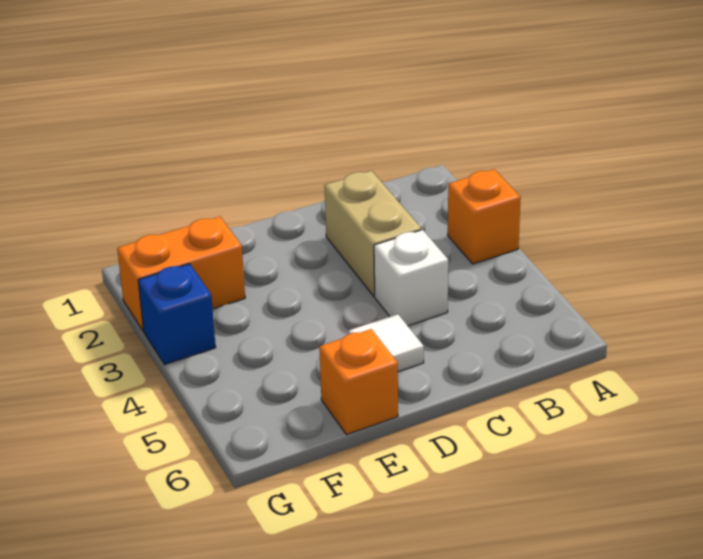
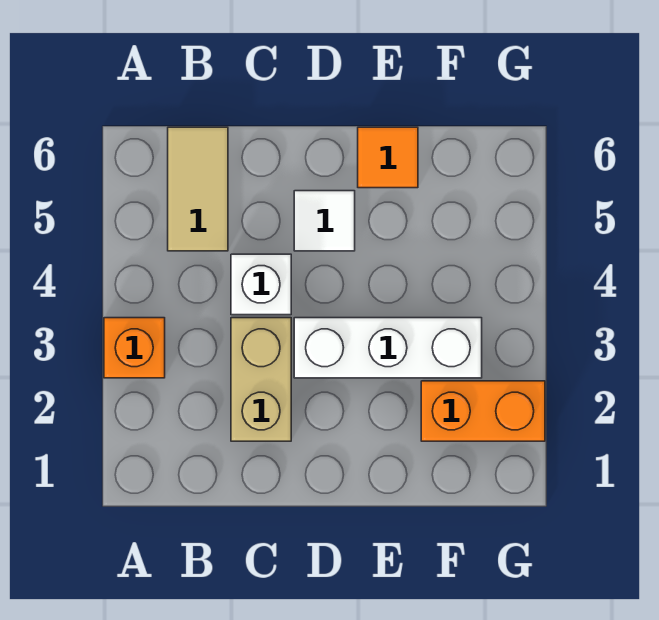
none -> tan 1x2 tile [168,127,228,251]
none -> white 1x3 brick [294,318,482,378]
orange 1x1 brick [319,329,398,435] -> orange 1x1 tile [358,127,418,188]
blue 1x1 brick [138,264,216,365] -> none

